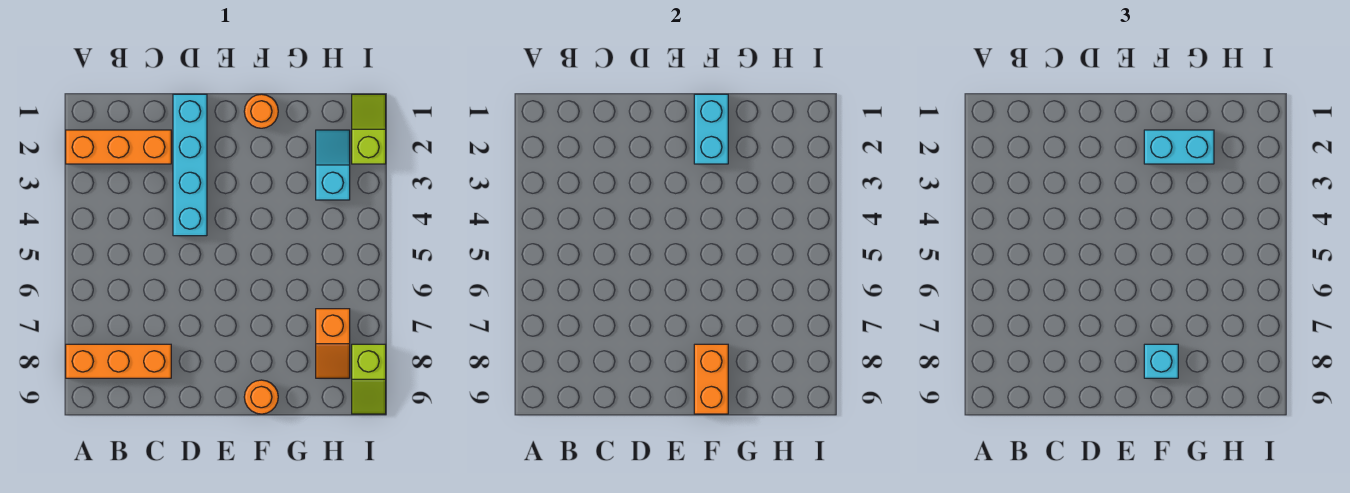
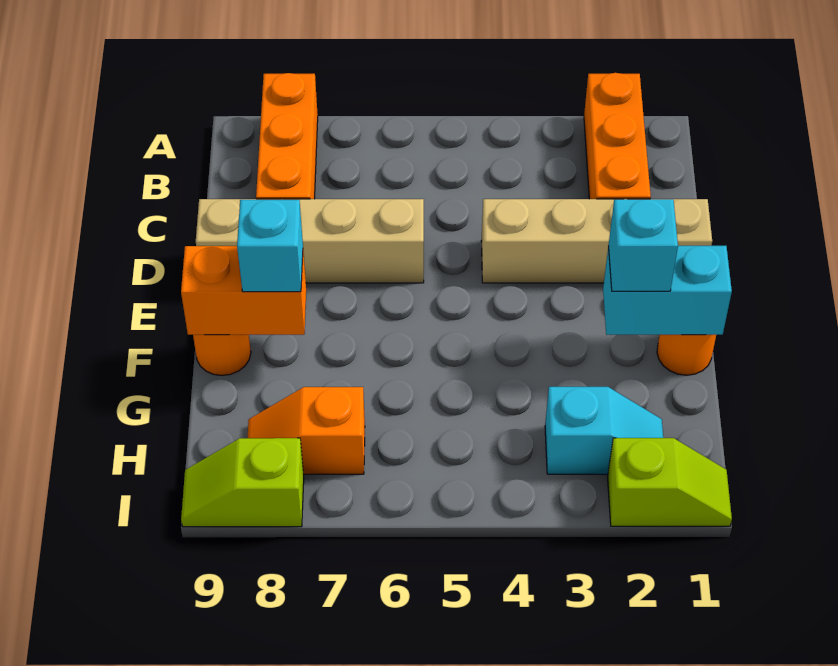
cyan 1x4 brick [173,94,207,236] -> tan 1x4 brick [481,199,712,283]
none -> tan 1x4 brick [196,199,424,283]
cyan 1x2 brick [1144,130,1214,164] -> cyan 1x1 brick [608,199,678,291]

